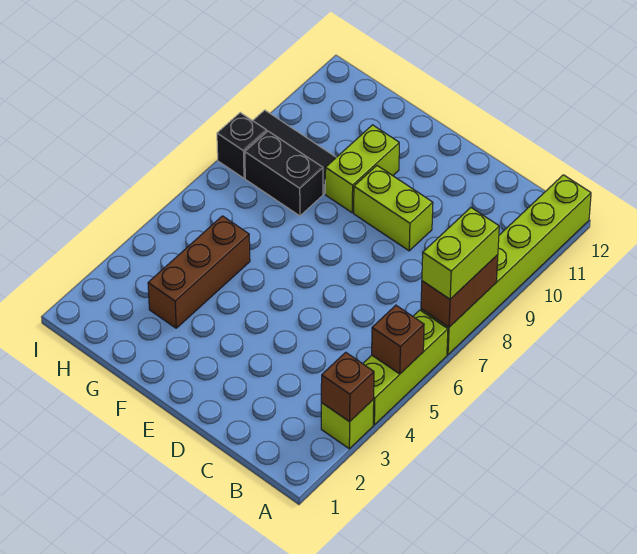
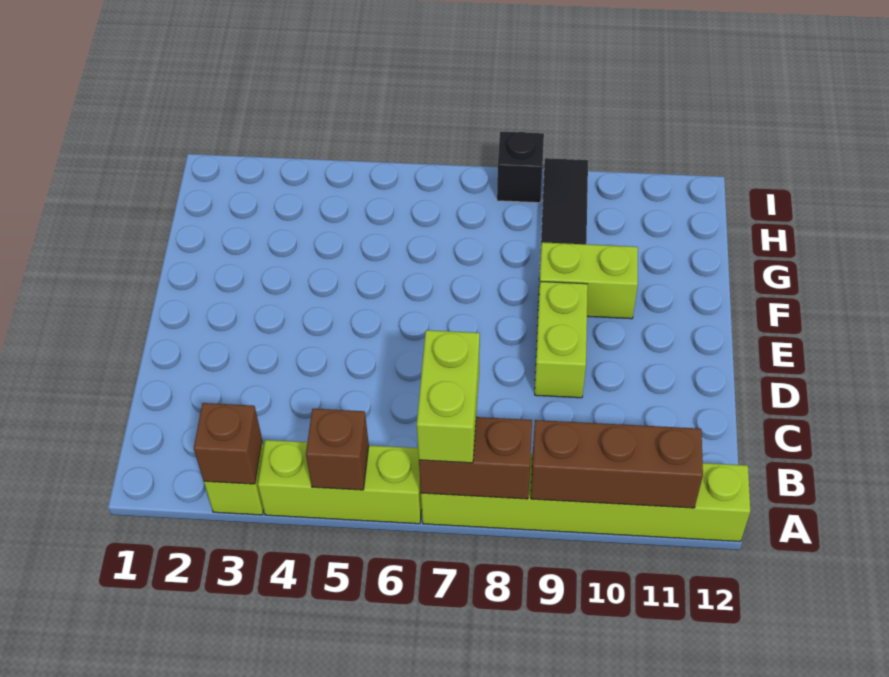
lime 1x2 brick [422,208,499,299] -> lime 1x2 brick turned to [417,330,480,463]
brown 1x3 brick [148,216,250,328] -> brown 1x3 brick moved to [531,420,703,508]
black 1x2 brick [245,131,323,216] -> none

